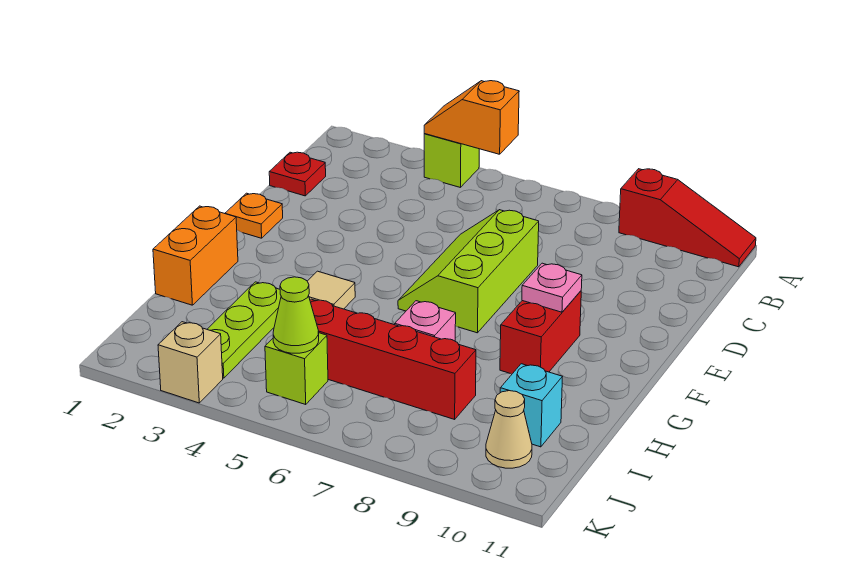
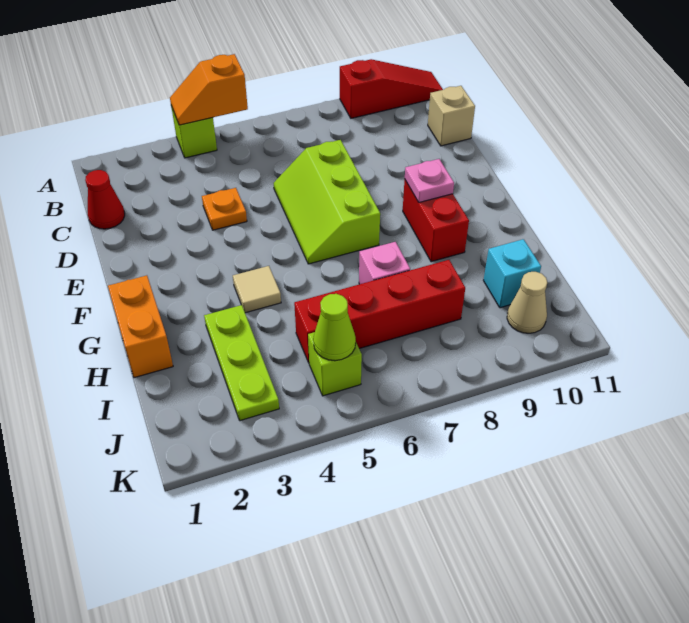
red 1x1 plate [269,152,326,196] -> red 1x1 cone [85,170,125,229]
orange 1x1 plate [225,193,283,238] -> orange 1x1 plate moved to [202,188,247,230]
tan 1x1 brick [158,322,223,403] -> tan 1x1 brick moved to [428,86,475,146]

